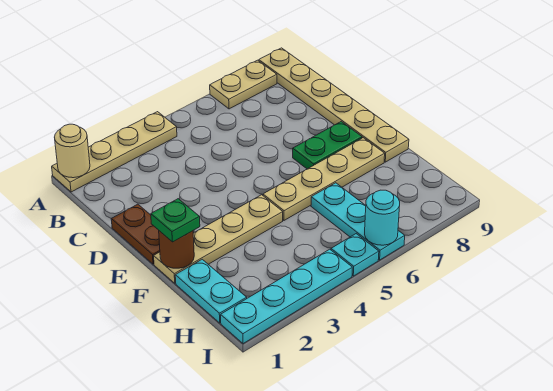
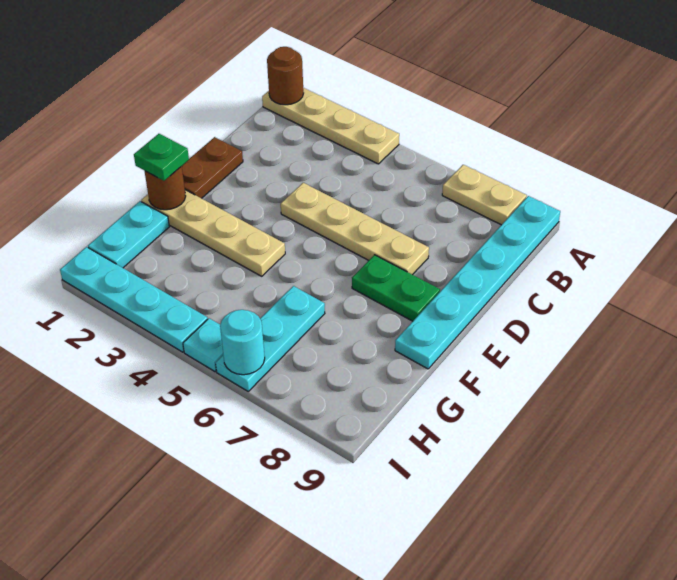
tan 1x1 round brick [54,124,90,178] -> brown 1x1 round brick [267,47,303,105]
tan 1x6 plate [259,48,409,162] -> cyan 1x6 plate [395,196,560,369]
tan 1x4 plate [263,138,385,220] -> tan 1x4 plate moved to [281,183,429,275]

